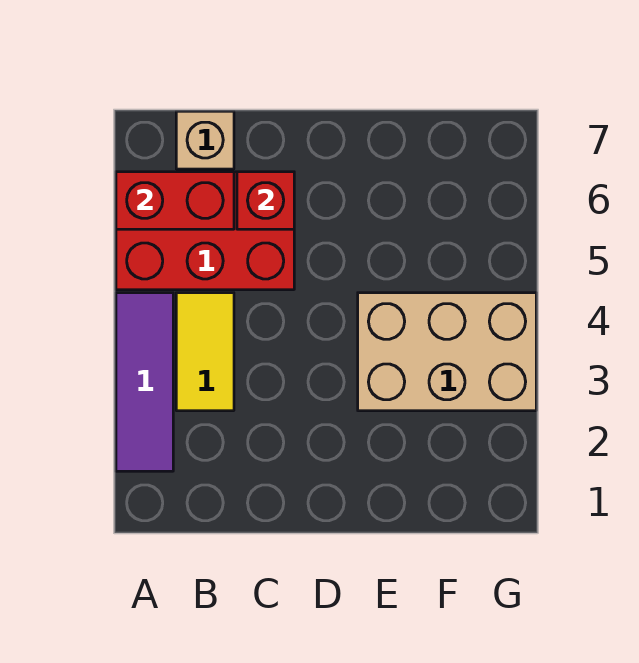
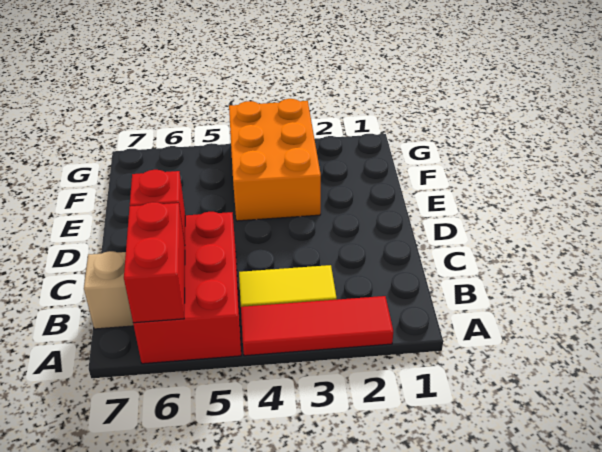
purple 1x3 tile [116,293,173,471] -> red 1x3 tile [241,296,393,356]
tan 2x3 brick [358,293,536,411] -> orange 2x3 brick [229,99,321,221]

